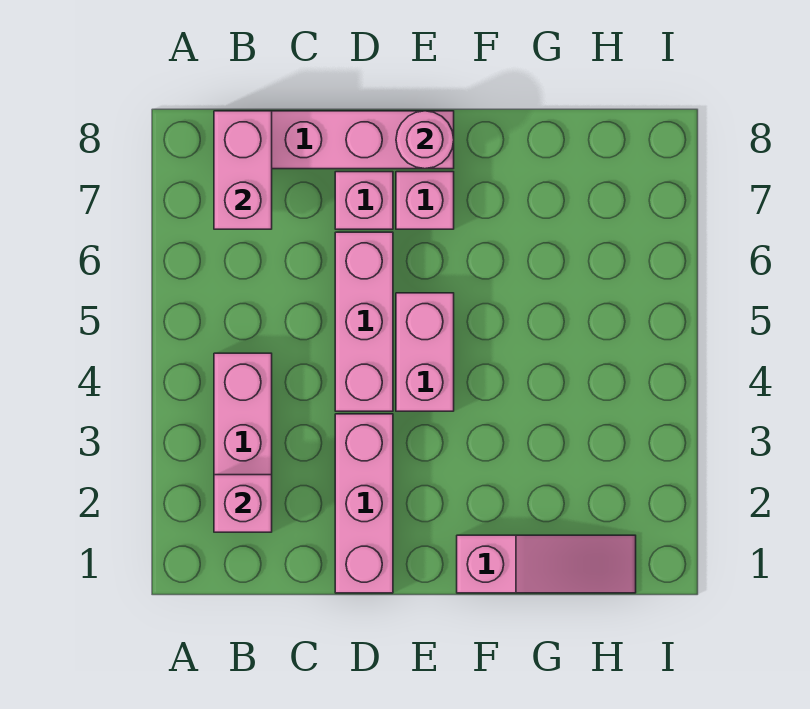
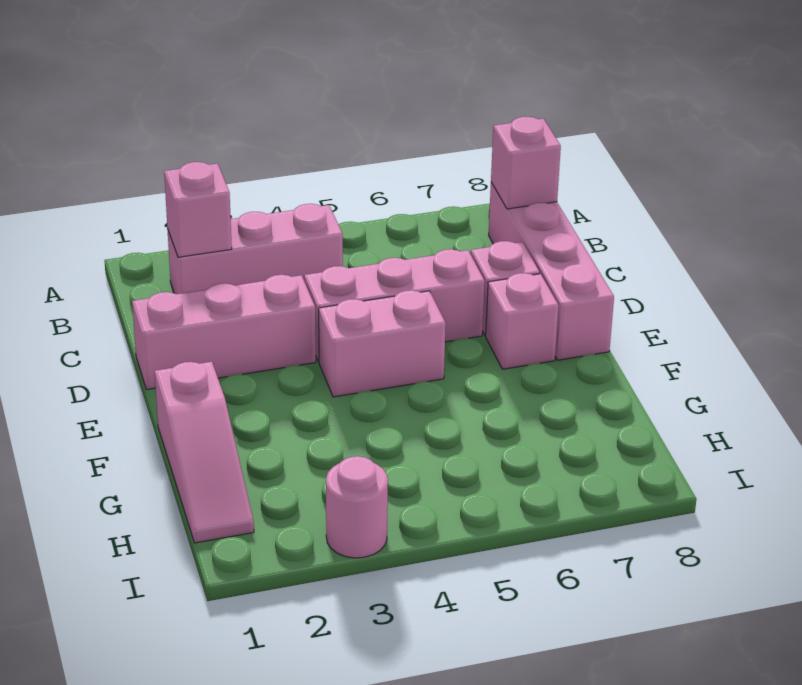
pink 1x2 brick [214,111,272,229] -> pink 1x1 brick [491,117,561,209]
pink 1x1 round brick [396,111,454,169] -> pink 1x1 round brick moved to [326,456,388,558]

